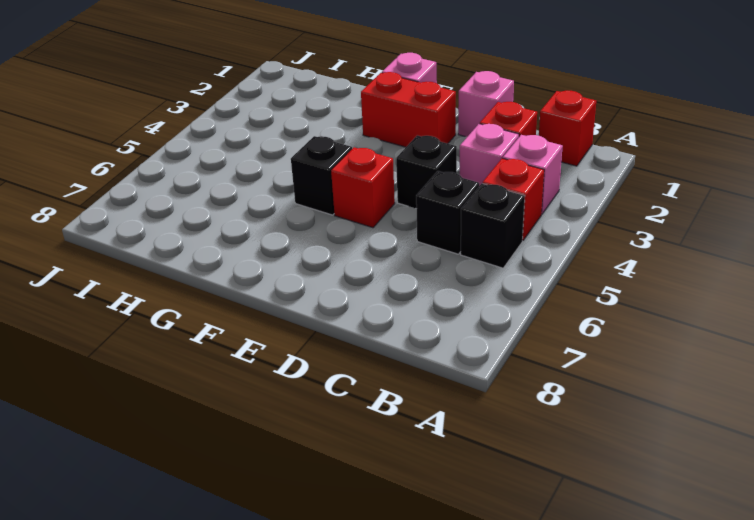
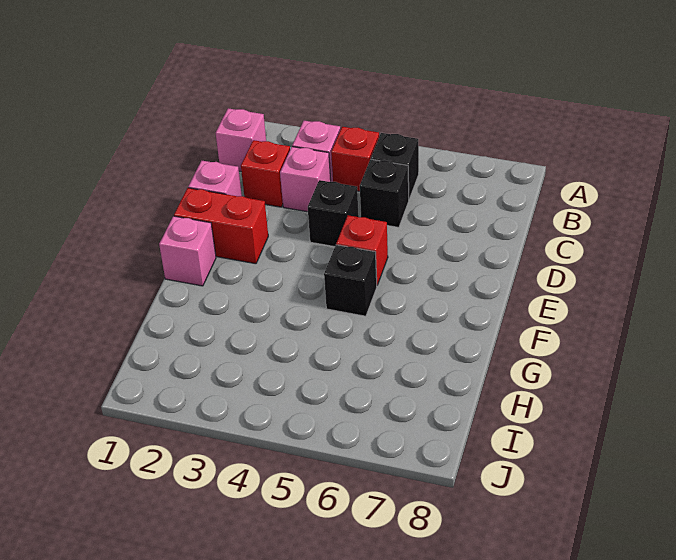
red 1x1 brick [539,91,596,166] -> pink 1x1 brick [216,108,266,171]
red 1x2 brick [361,72,456,147] -> red 1x2 brick turned to [174,188,268,264]

